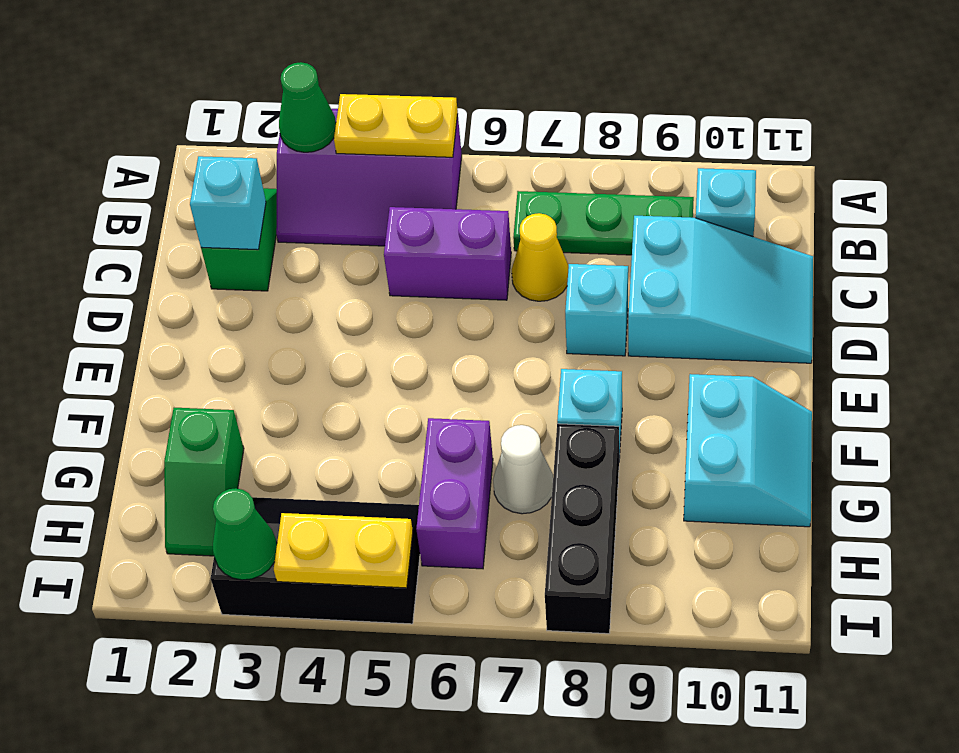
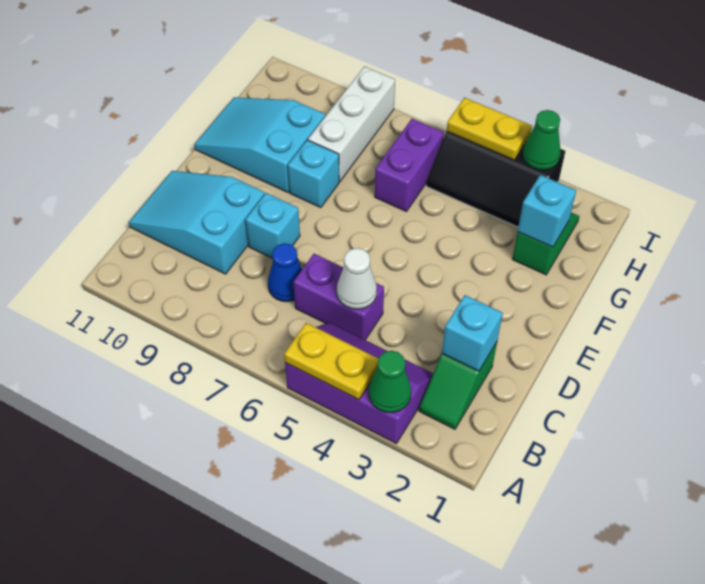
green 1x3 plate [513,191,694,255] -> none
cyan 1x1 brick [696,168,756,237] -> cyan 1x1 brick moved to [518,175,576,247]
yellow 1x1 cone [512,213,569,301] -> blue 1x1 cone [268,243,302,302]
cyan 2x2 slope [684,374,812,527] -> cyan 2x3 slope [194,97,325,192]
white 1x1 cone [493,425,553,514] -> white 1x1 cone moved to [337,248,377,309]
black 1x3 brick [545,424,619,634] -> white 1x3 brick [308,66,395,181]

